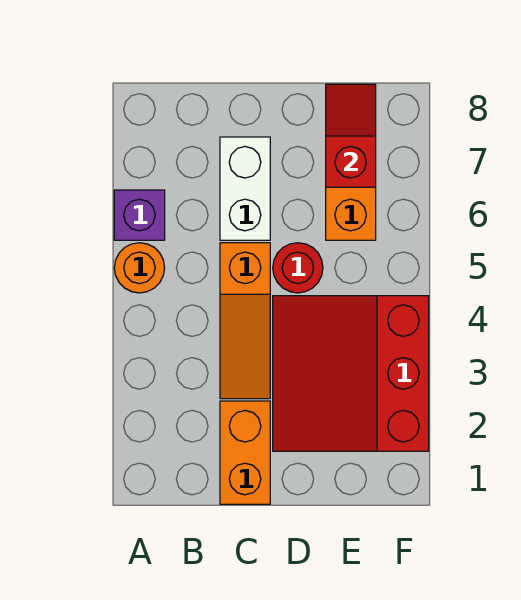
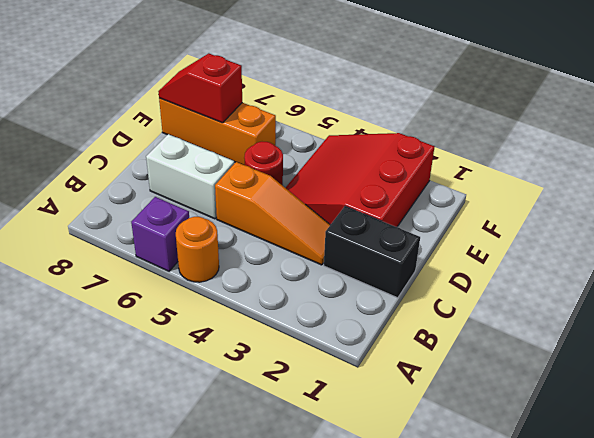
orange 1x2 brick [220,401,270,504] -> black 1x2 brick [324,206,420,298]
red 3x3 slope [273,296,429,451] -> red 3x3 slope turned to [286,133,435,227]

